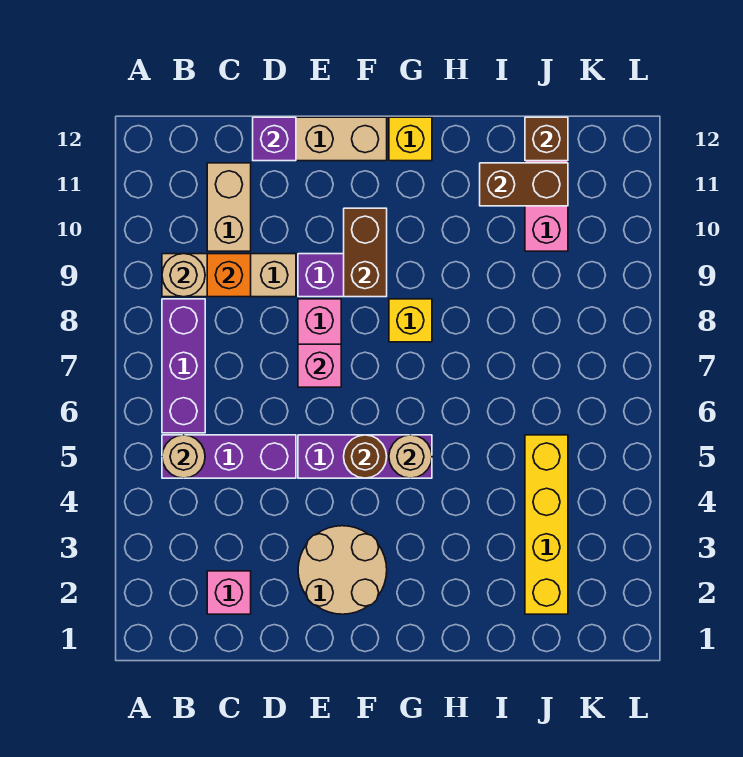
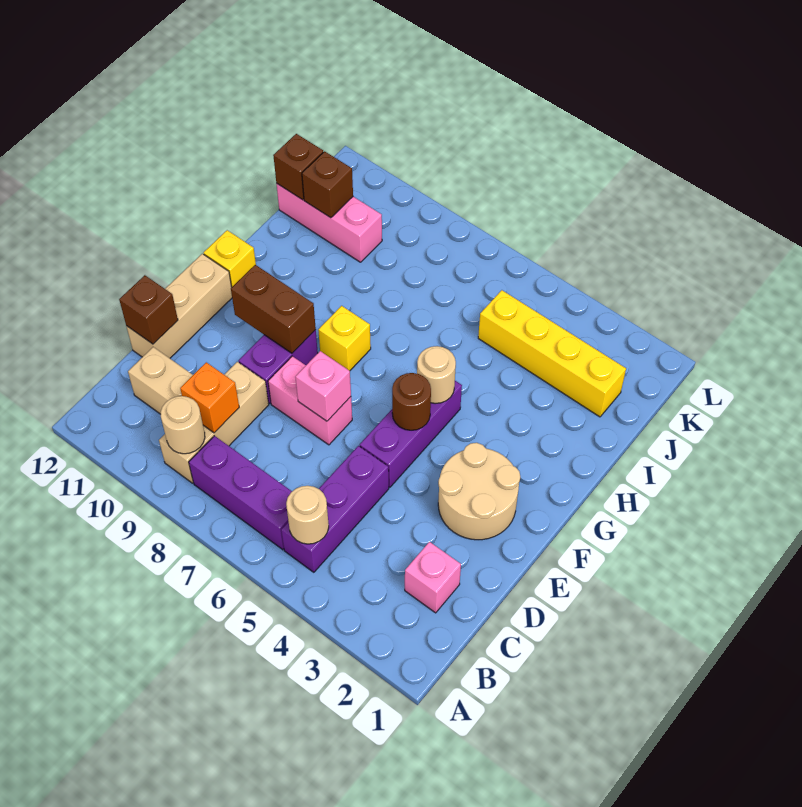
purple 1x1 brick [253,117,296,161] -> brown 1x1 brick [119,275,178,344]
brown 1x2 brick [480,163,568,206] -> brown 1x1 brick [302,151,353,218]

